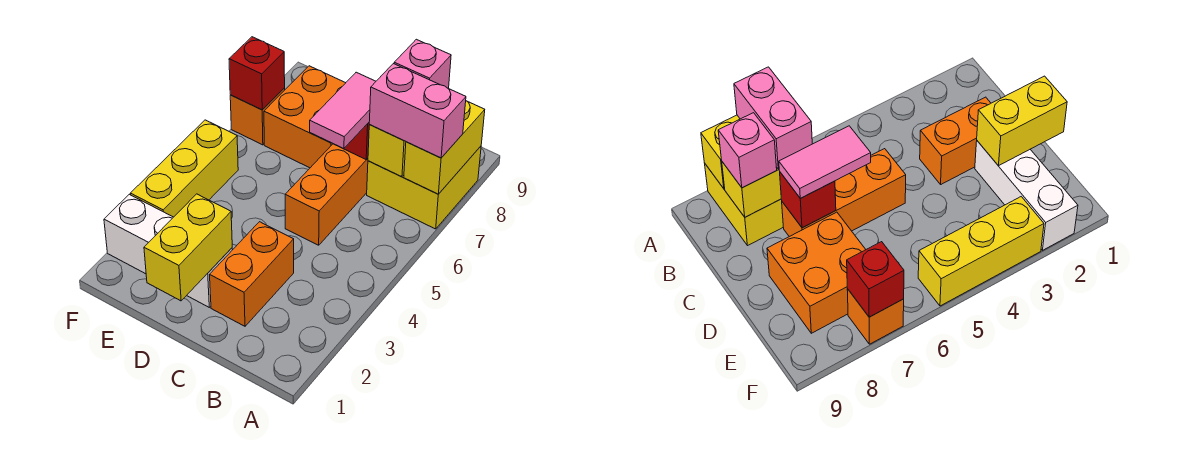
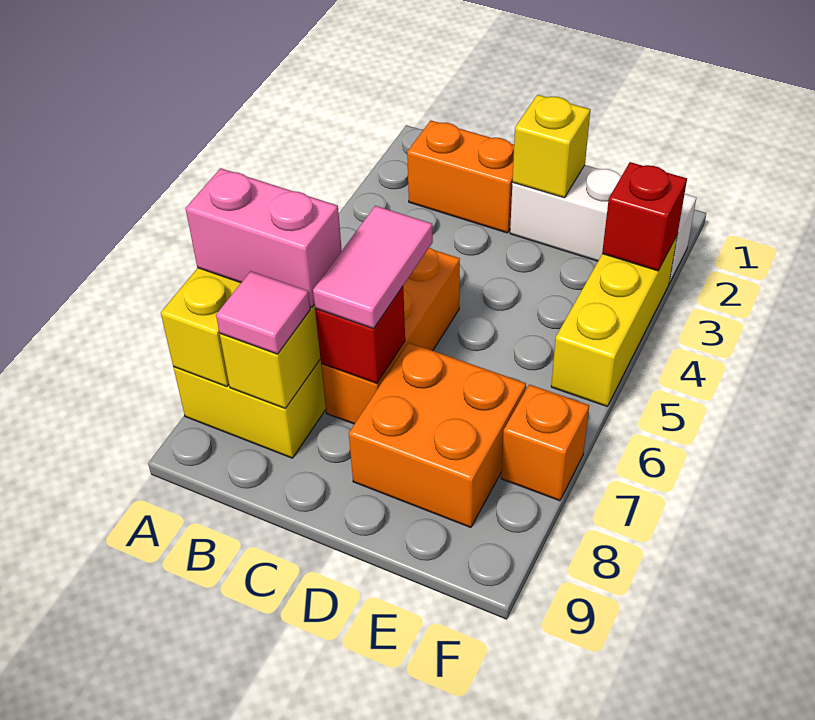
pink 1x1 brick [394,39,451,89] -> pink 1x1 tile [216,271,310,354]
orange 1x2 brick [210,222,294,326] -> orange 1x2 brick turned to [407,121,514,233]
yellow 1x2 brick [144,194,232,301] -> yellow 1x1 brick [513,95,590,198]
red 1x1 brick [229,37,285,110] -> red 1x1 brick moved to [602,162,687,271]

